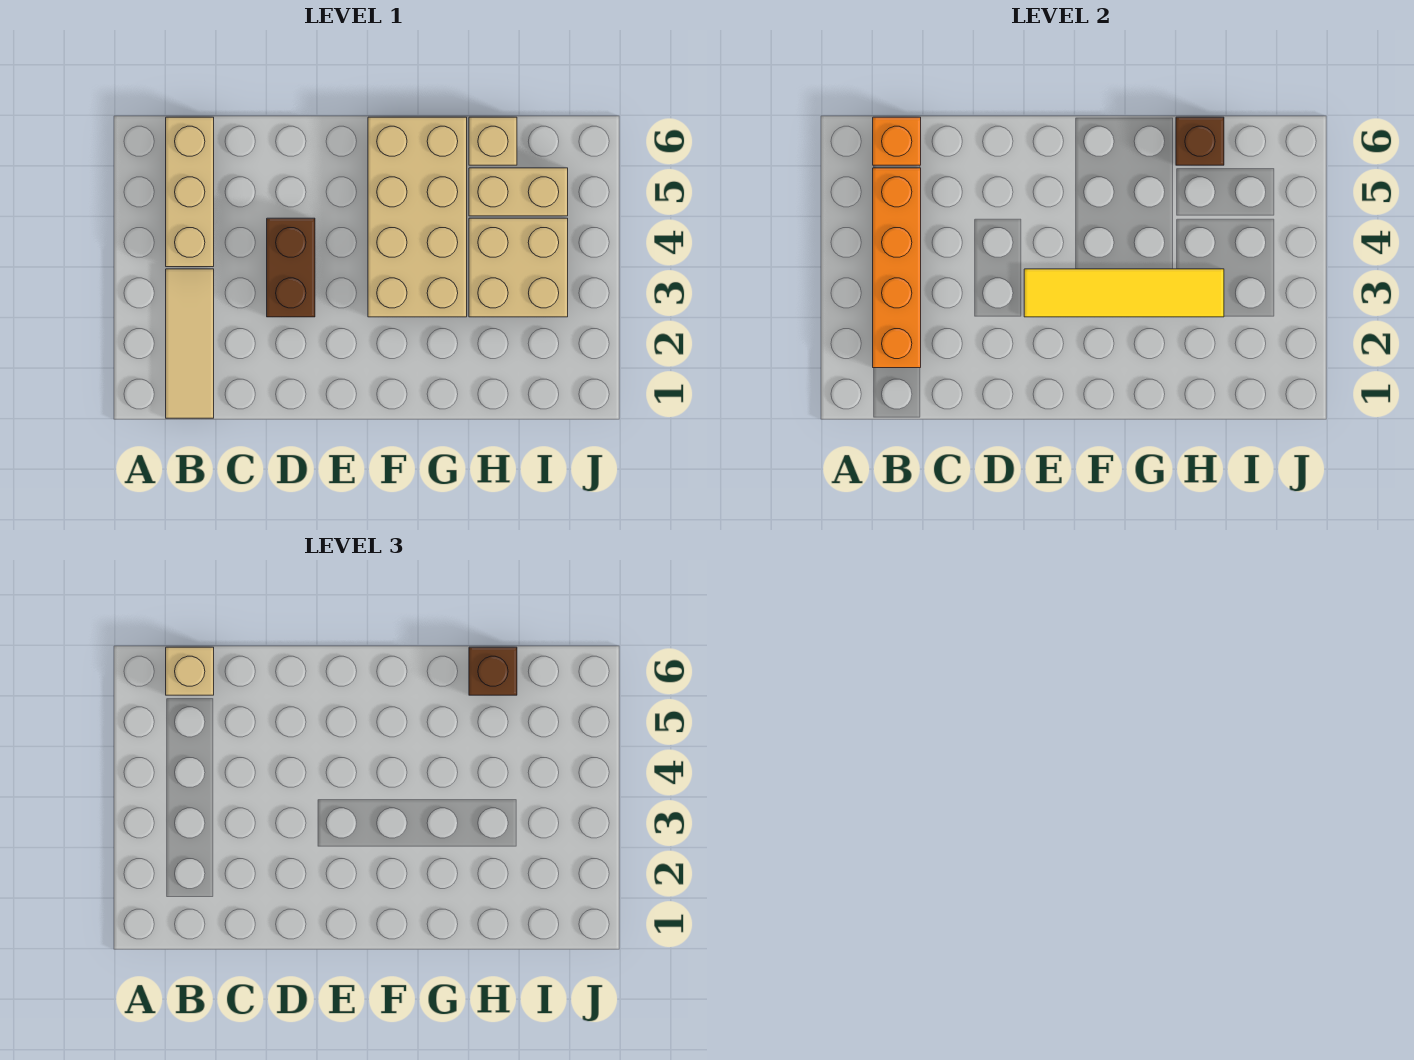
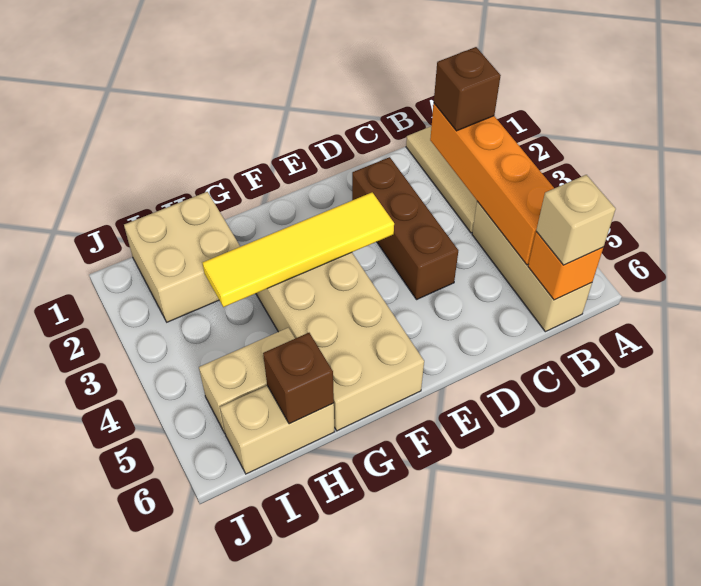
brown 1x2 brick [267,218,315,317] -> brown 1x3 brick [352,157,458,299]
tan 2x2 brick [469,218,568,317] -> tan 2x2 brick moved to [124,192,240,322]
tan 1x1 brick [469,117,517,165] -> tan 1x2 brick [220,386,334,474]
brown 1x1 brick [469,647,517,695] -> brown 1x1 brick moved to [434,47,501,131]

